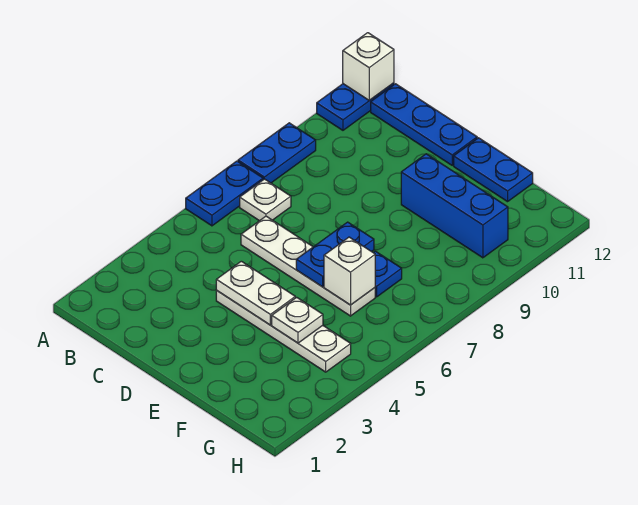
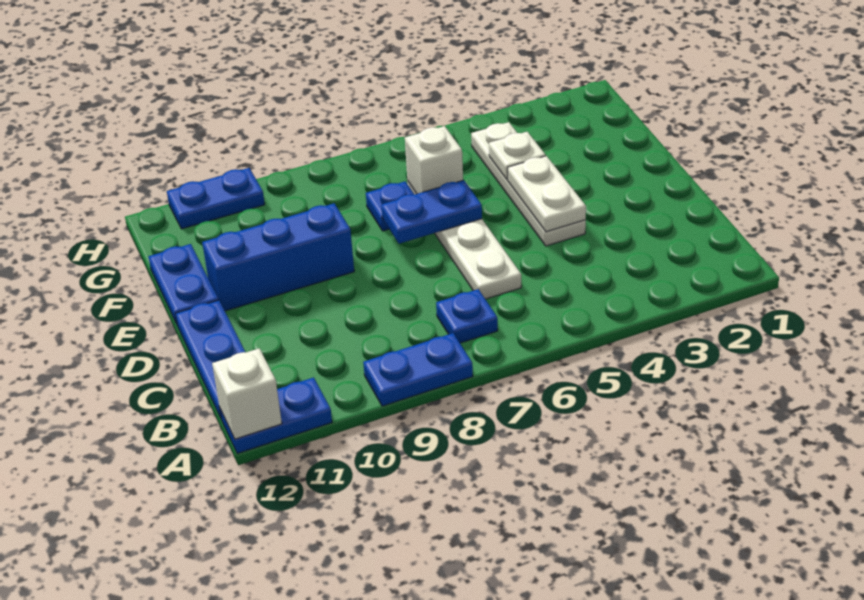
blue 1x2 plate [186,161,263,226] -> blue 1x2 plate moved to [167,168,265,229]
white 1x1 plate [240,179,291,221] -> blue 1x1 plate [436,289,498,343]
blue 1x3 brick [401,154,508,258] -> blue 1x3 brick turned to [202,203,354,311]

